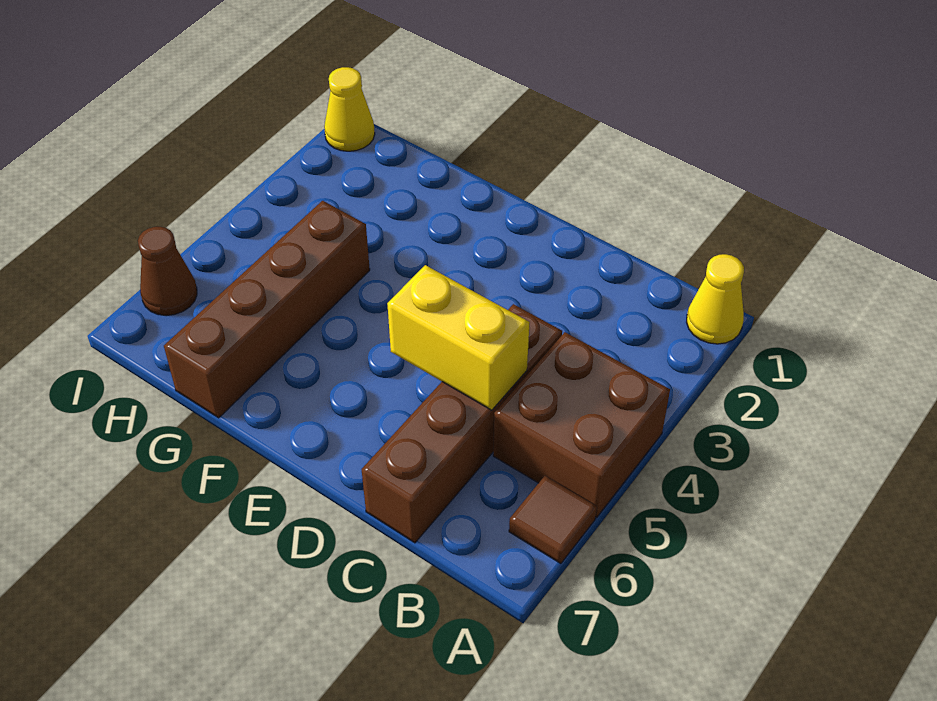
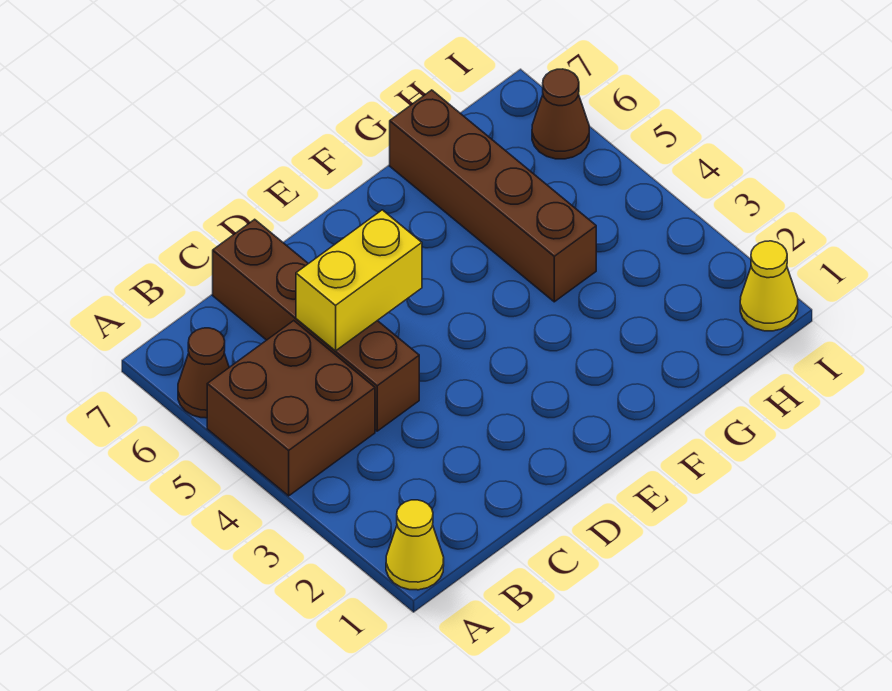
brown 1x1 tile [509,476,597,563] -> brown 1x1 cone [178,328,229,418]

